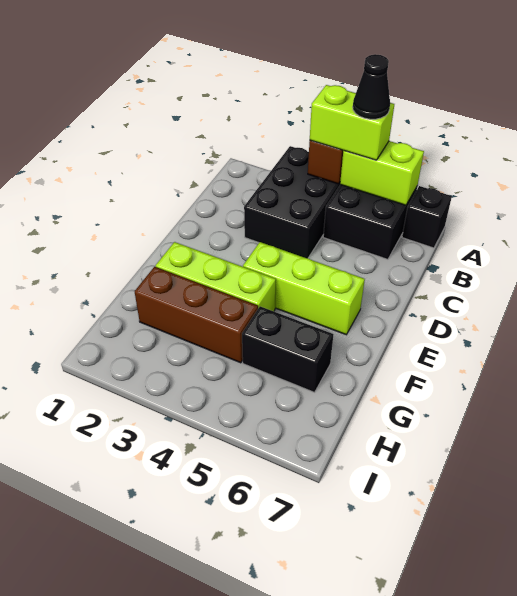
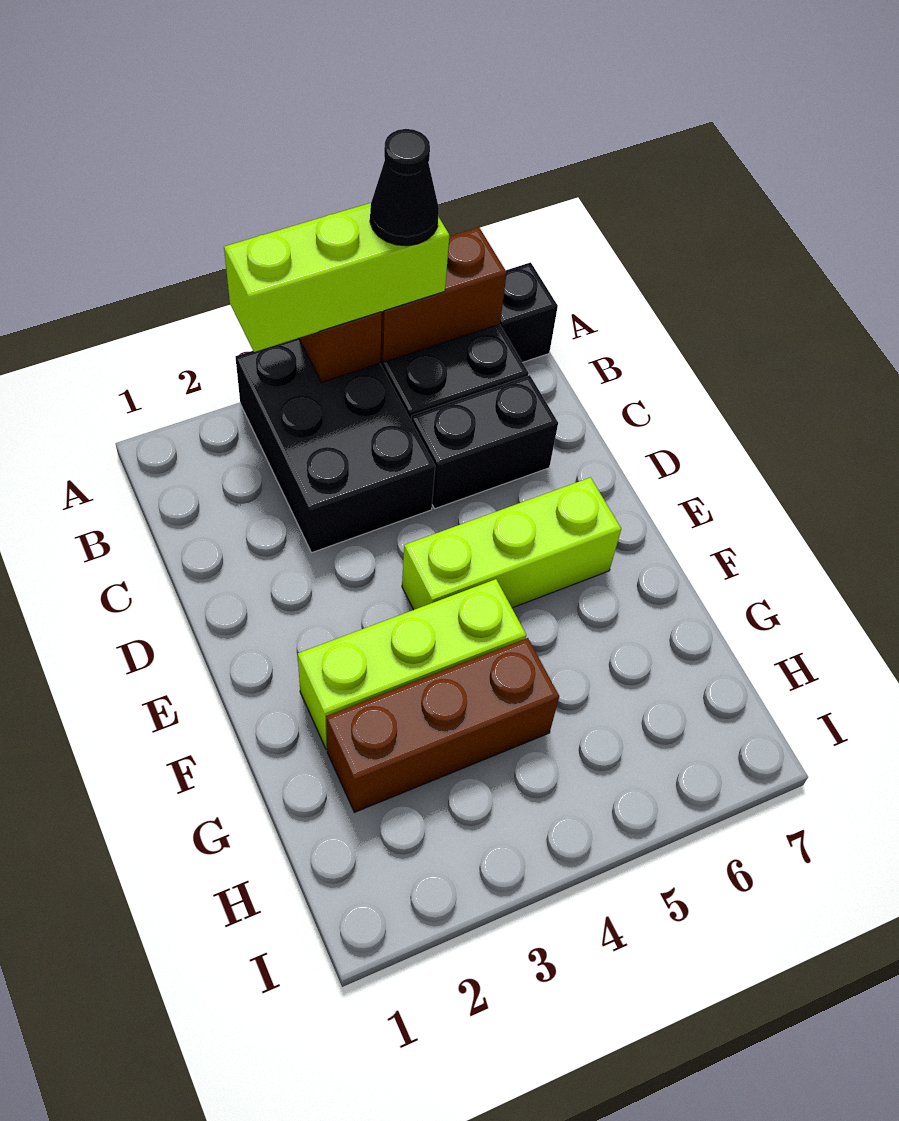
lime 1x2 brick [310,85,394,160] -> lime 1x3 brick [224,203,449,352]
lime 1x2 brick [340,141,424,205] -> brown 1x2 brick [381,227,507,362]
black 1x2 brick [242,306,333,392] -> black 1x2 brick moved to [411,375,558,509]

